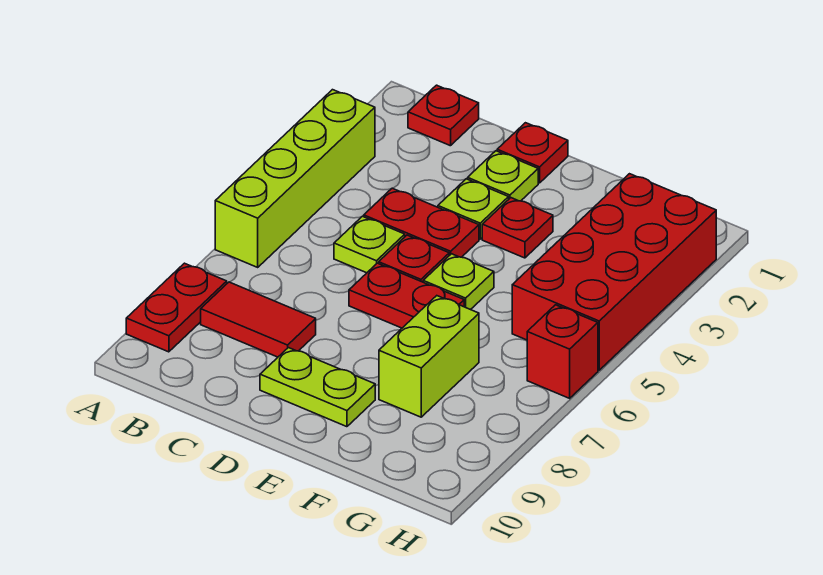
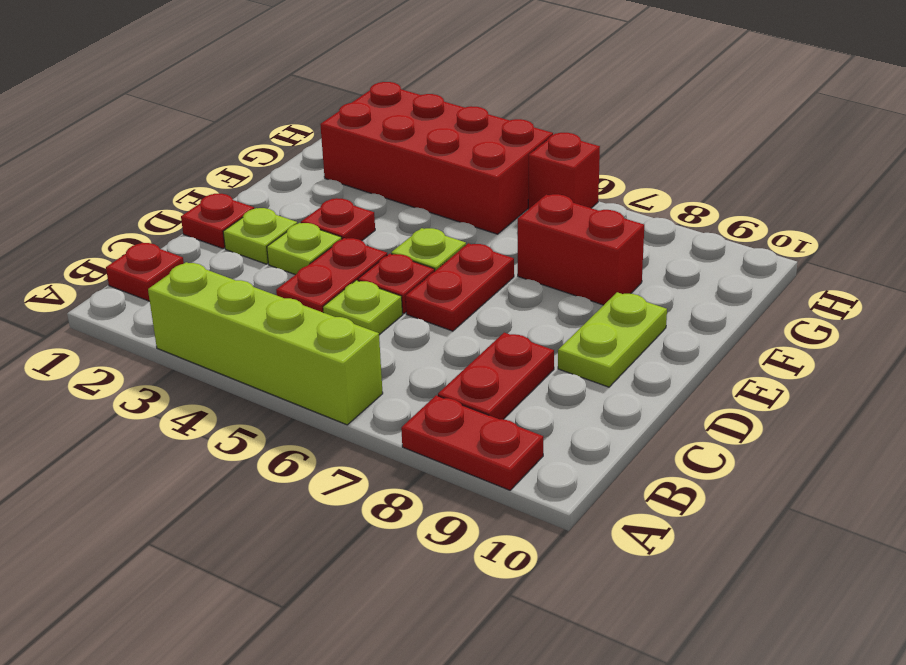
red 1x2 tile [201,282,316,357] -> red 1x2 plate [438,333,554,419]
lime 1x2 brick [379,296,479,417] -> red 1x2 brick [518,194,644,305]

